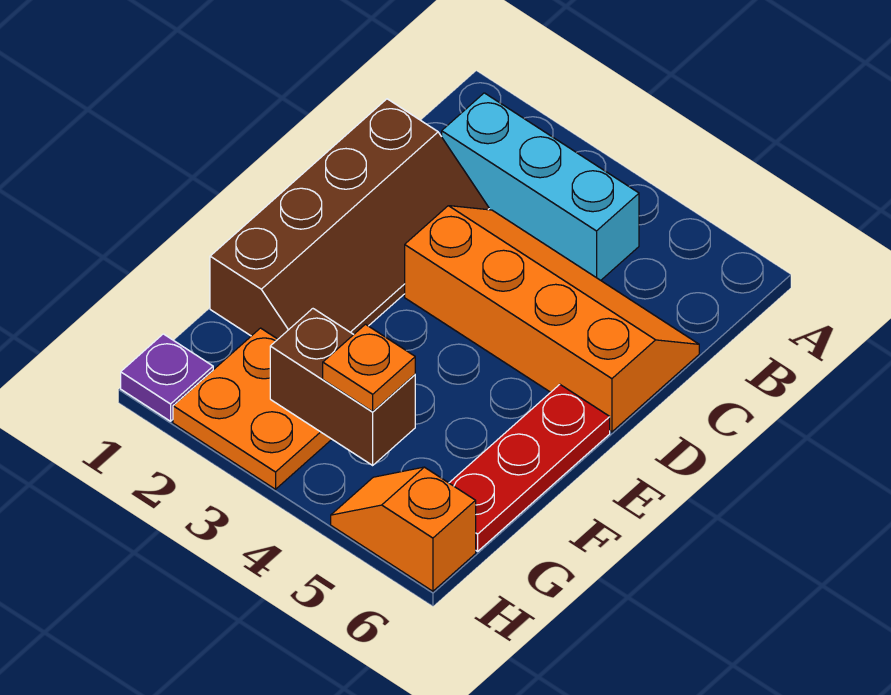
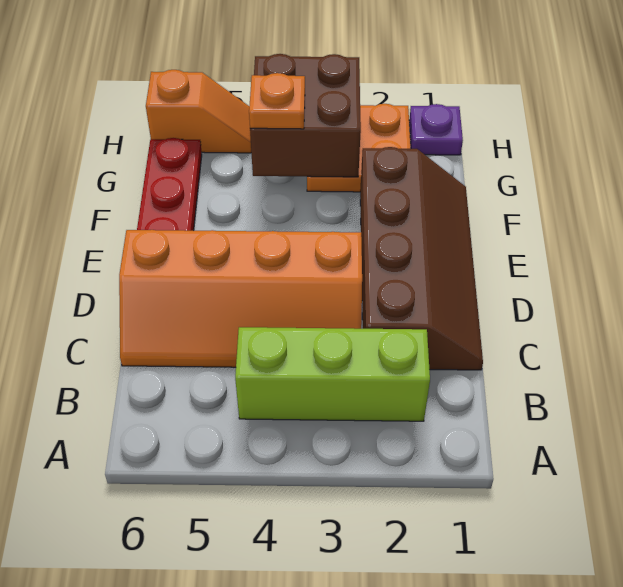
cyan 1x3 brick [442,93,639,280] -> lime 1x3 brick [235,327,430,421]
brown 2x4 slope [210,99,489,339] -> brown 2x4 slope turned to [360,147,483,370]
brown 1x2 brick [270,309,415,465] -> brown 2x2 brick [250,54,361,177]

